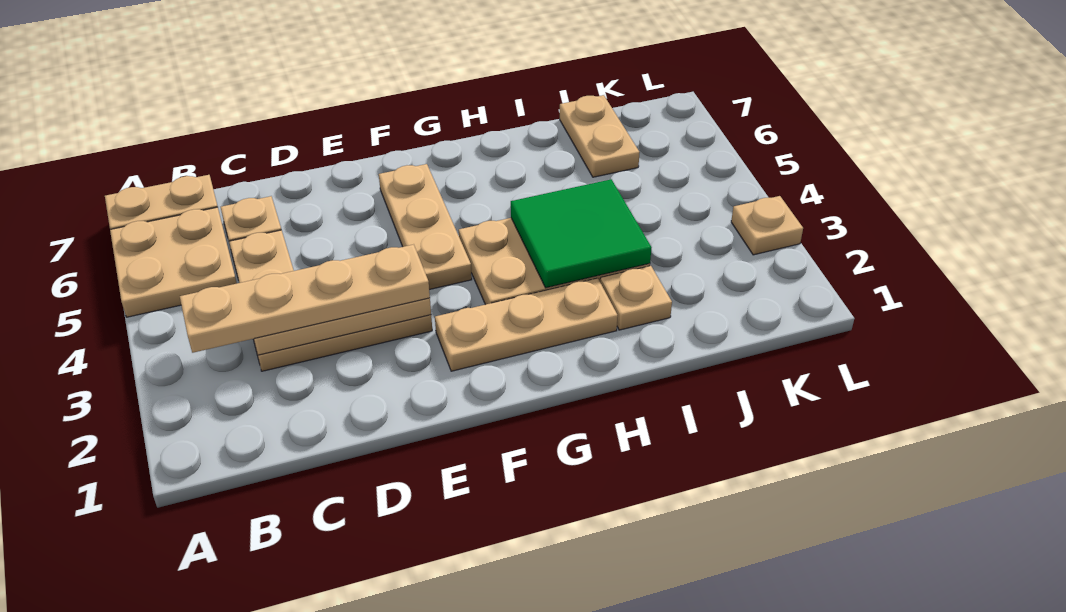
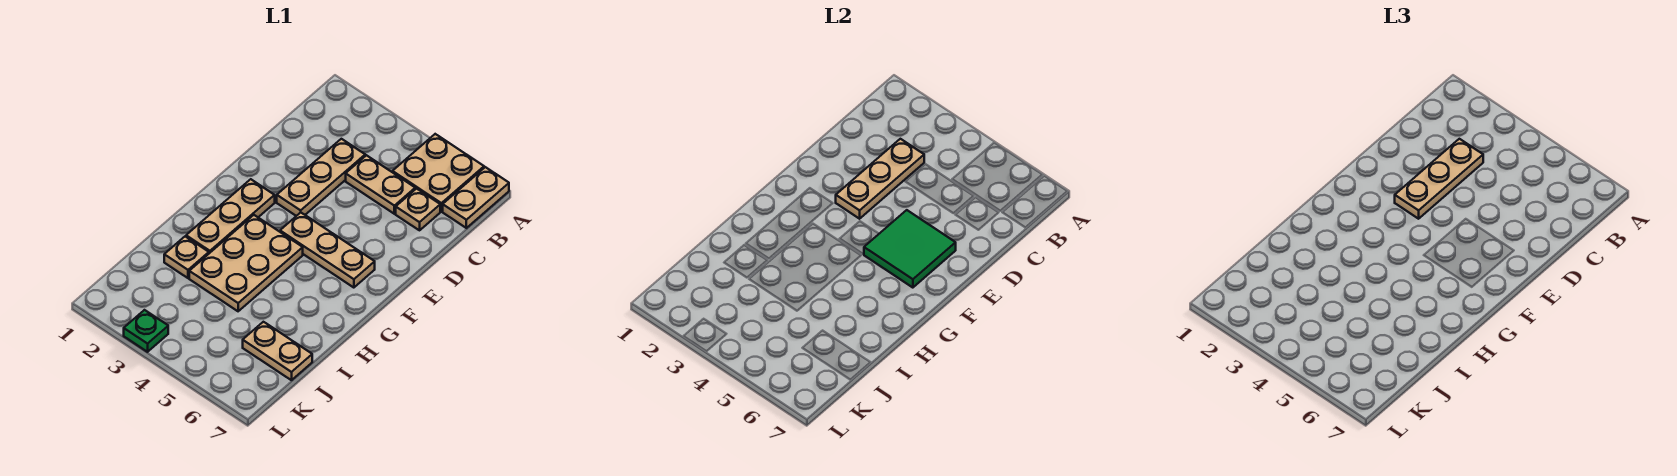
tan 1x4 plate [180,244,430,353] -> tan 1x3 plate [1395,139,1483,219]
green 2x2 tile [511,179,651,288] -> green 2x2 tile moved to [864,210,956,288]
tan 1x1 plate [731,196,803,255] -> green 1x1 plate [124,310,168,352]

